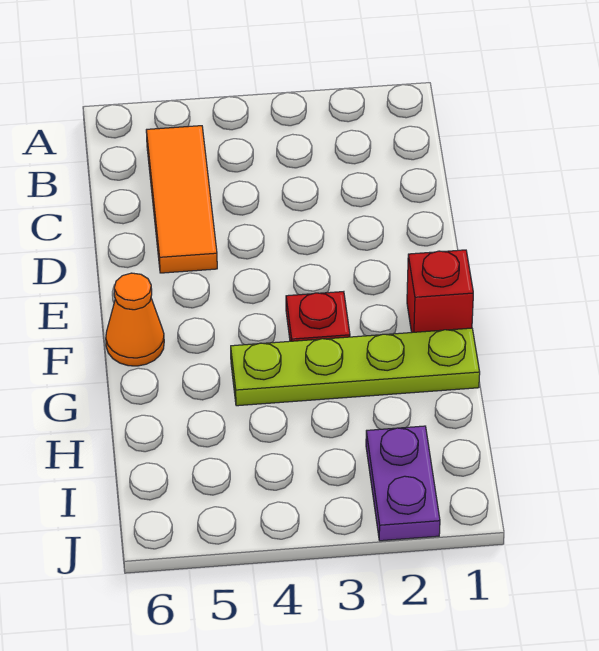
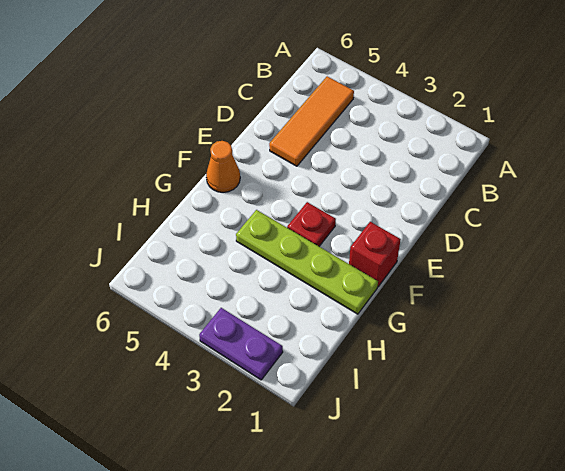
purple 1x2 plate [366,426,440,541] -> purple 1x2 plate turned to [199,308,283,380]

